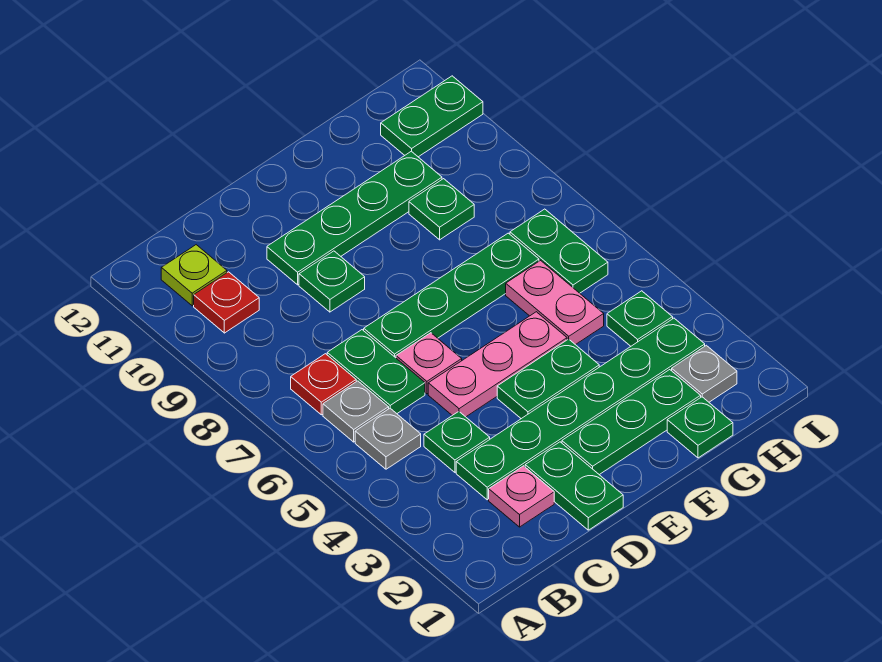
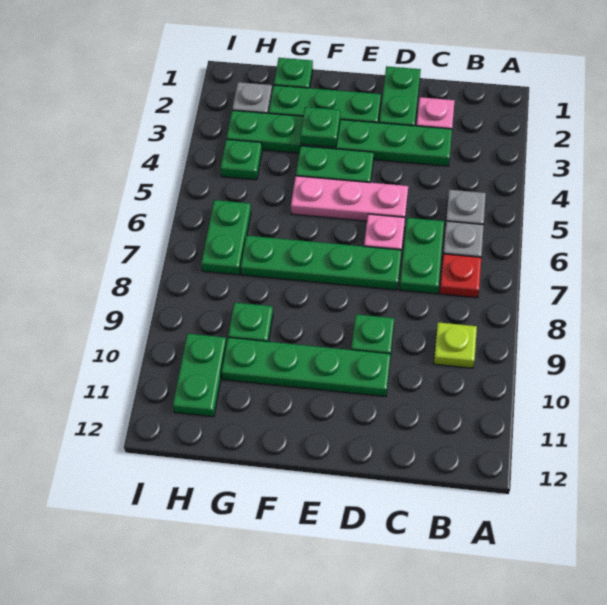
red 1x1 plate [194,272,259,333] -> none
lime 1x1 plate [161,245,227,306] -> lime 1x1 plate moved to [434,322,477,368]
green 1x1 plate [424,412,490,472] -> green 1x1 plate moved to [300,107,340,147]
pink 1x2 plate [506,261,604,345] -> none
green 1x2 plate [381,76,483,157] -> green 1x2 plate turned to [173,334,227,417]

